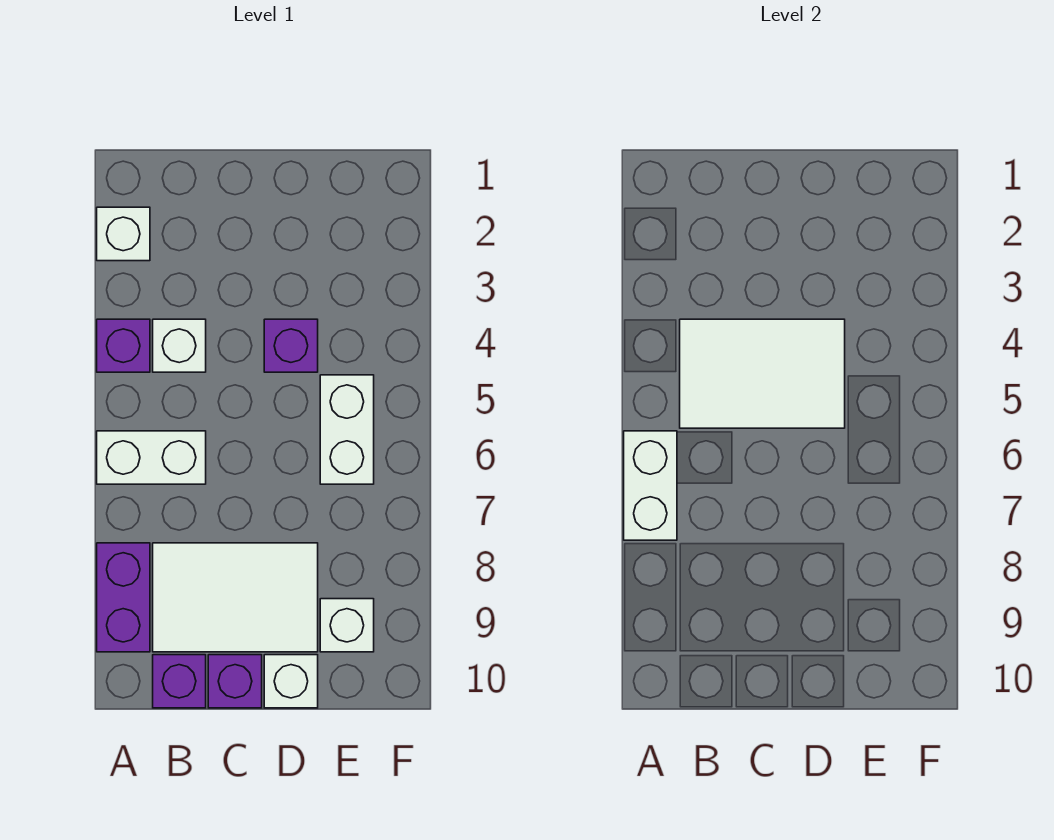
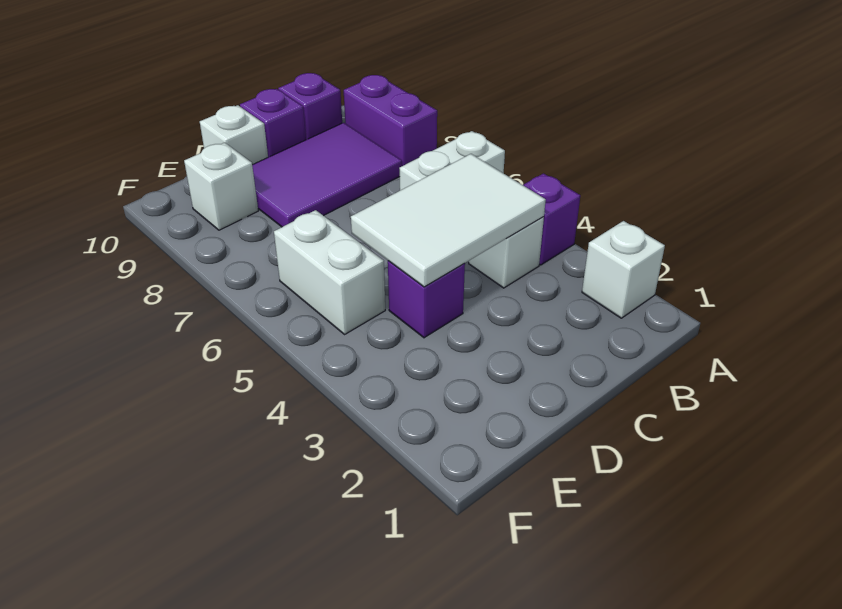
white 1x2 brick [624,431,677,540] -> none
white 2x3 tile [153,543,318,652] -> purple 2x3 tile [252,123,402,227]

